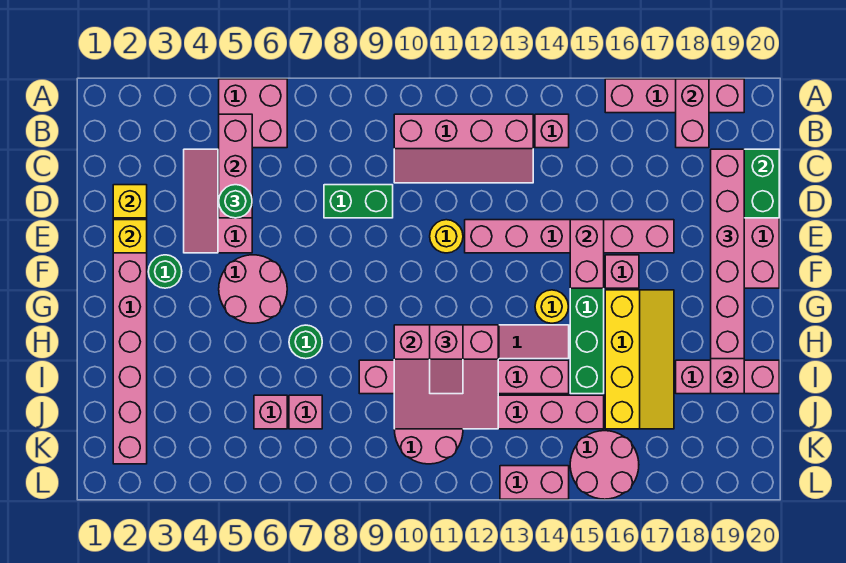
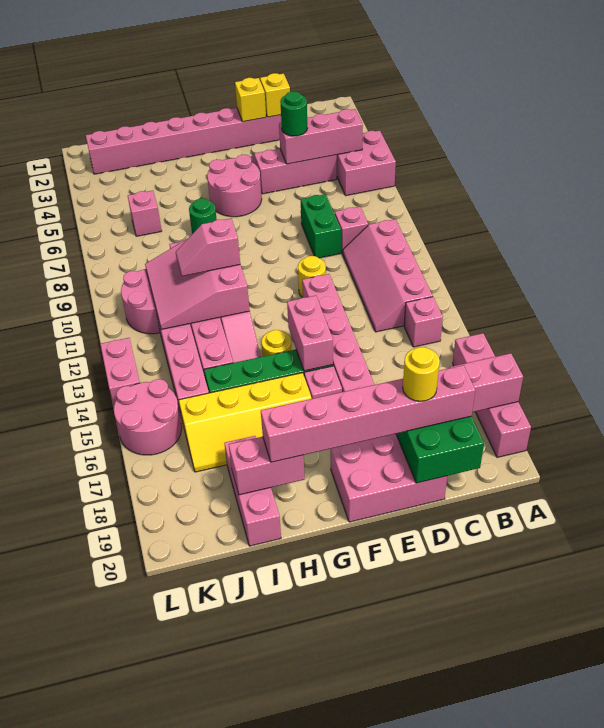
none -> yellow 1x1 round brick [403,347,440,401]
pink 1x2 brick [570,220,604,288] -> pink 1x2 brick turned to [287,296,333,371]
green 1x1 round brick [148,255,182,288] -> none
pink 1x1 brick [289,395,322,429] -> pink 1x1 brick moved to [335,207,368,253]

